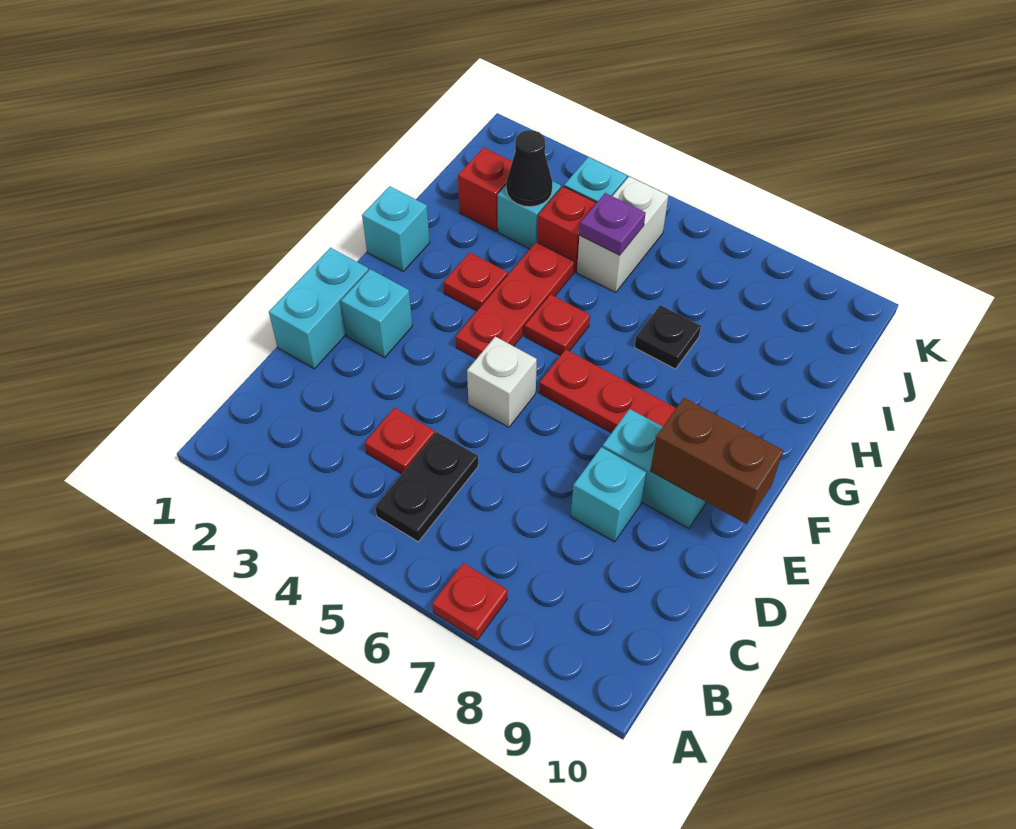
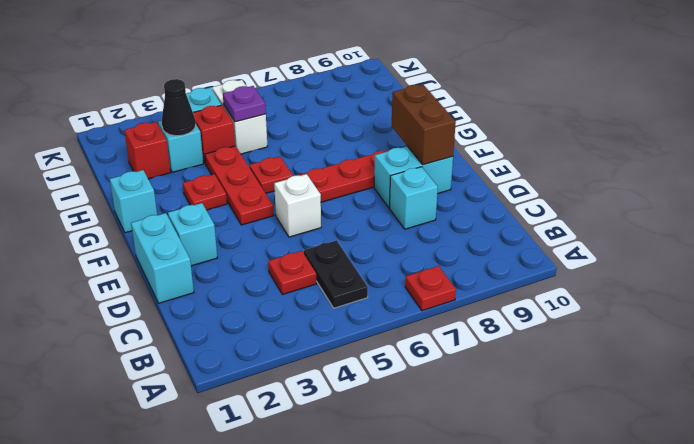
brown 1x2 brick [650,398,783,524] -> brown 1x2 brick turned to [392,84,456,165]
black 1x1 plate [635,305,701,369] -> none

